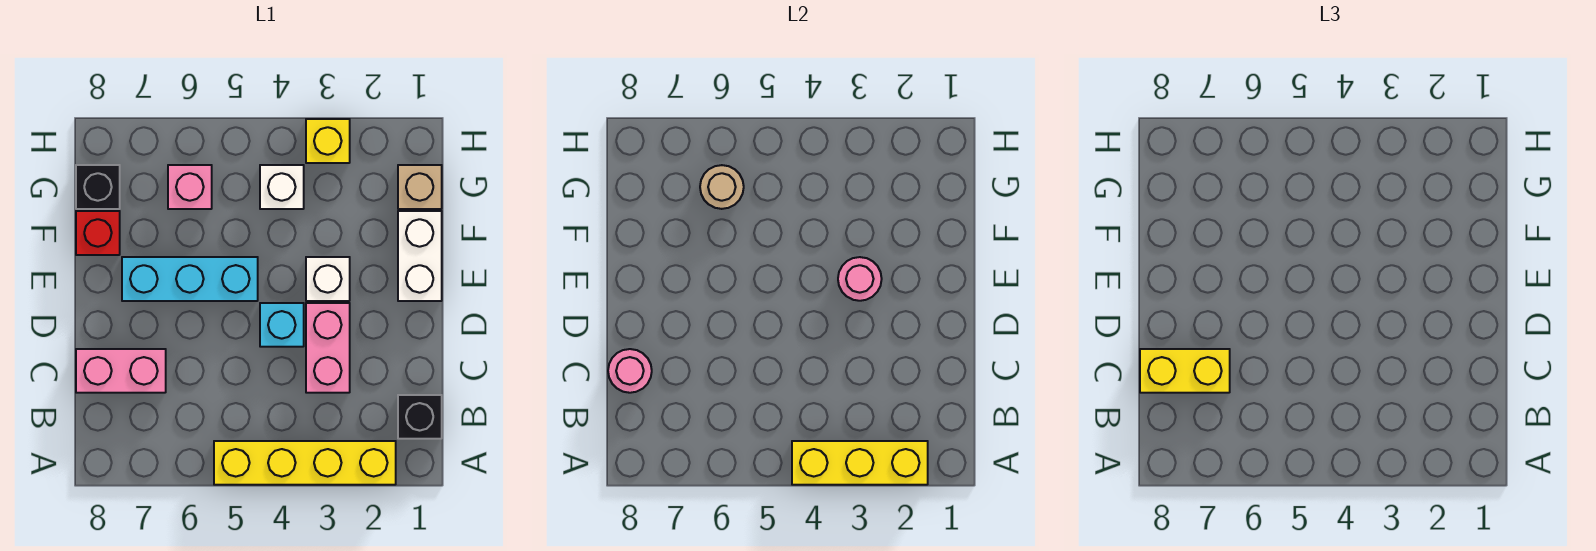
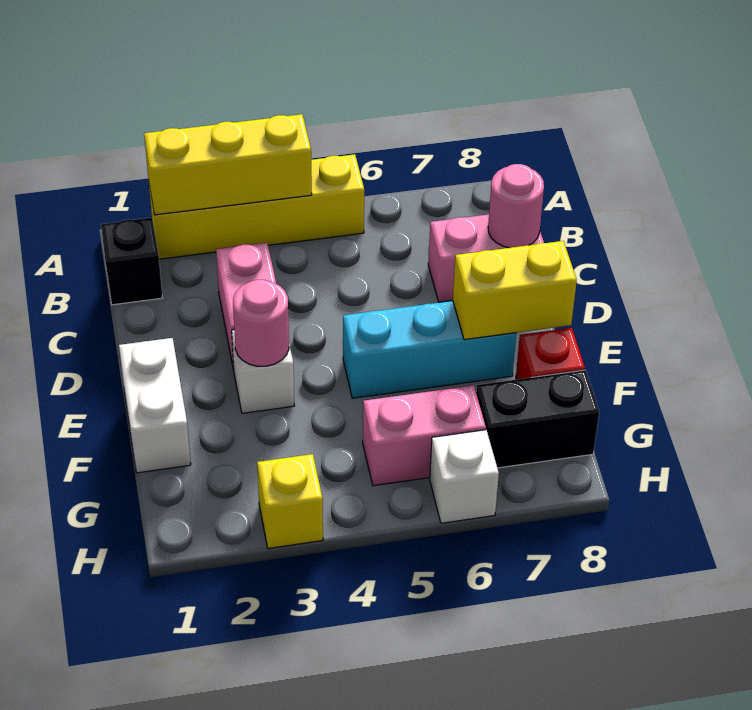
yellow 1x2 brick [1140,349,1230,393] -> yellow 1x2 brick moved to [453,241,577,340]
cyan 1x1 brick [260,303,304,347] -> none
tan 1x1 brick [398,165,442,209] -> none
white 1x1 brick [260,165,304,209] -> white 1x1 brick moved to [430,430,499,523]
pink 1x1 brick [168,165,212,209] -> pink 1x2 brick [363,385,486,486]
tan 1x1 round brick [700,165,744,209] -> none
black 1x1 brick [76,165,120,209] -> black 1x2 brick [476,370,599,468]

